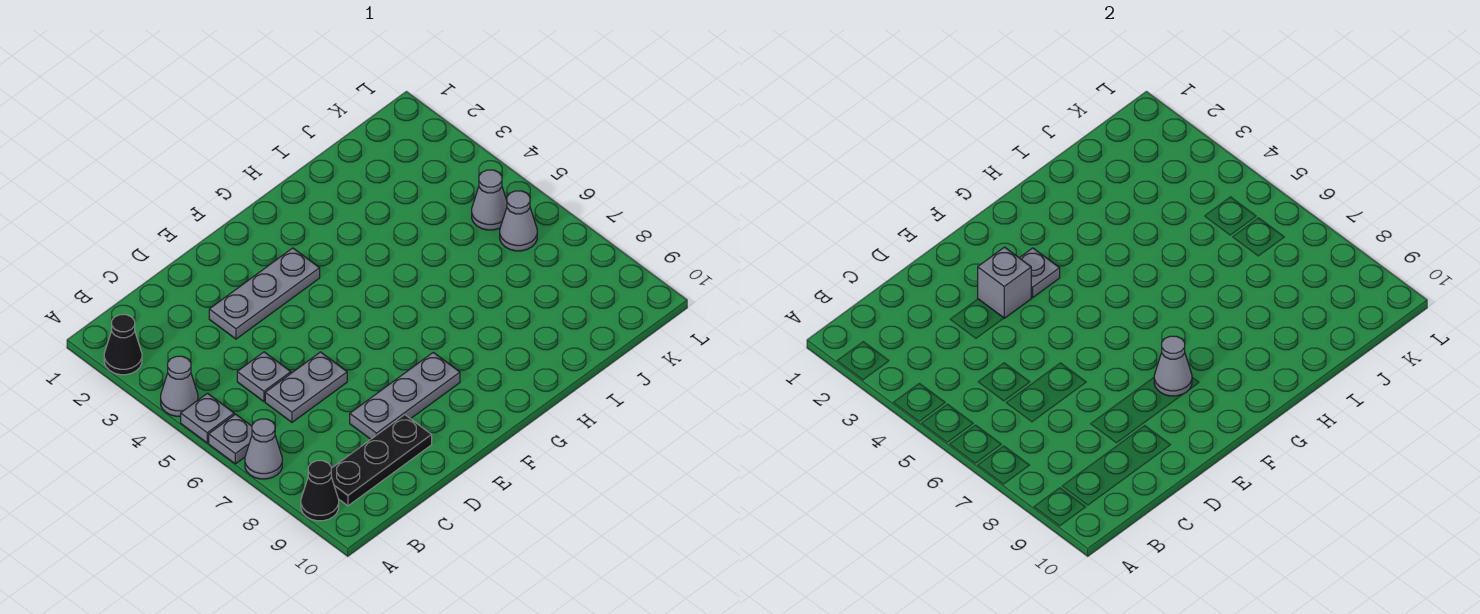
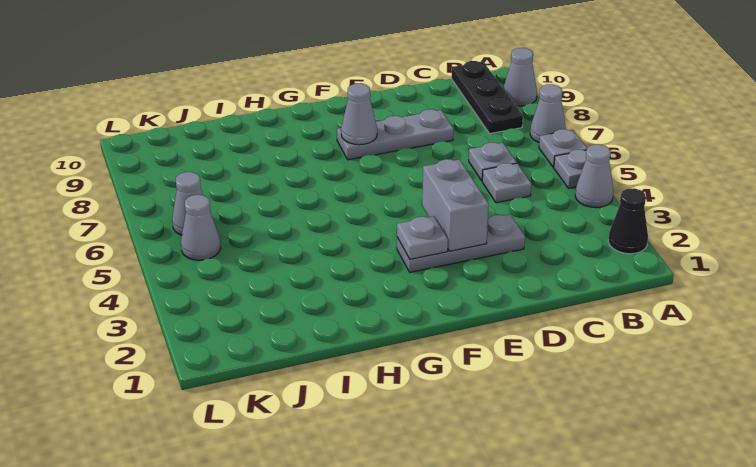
black 1x1 cone [301,461,339,521] -> grey 1x1 cone [503,48,537,106]
black 1x3 plate [331,415,432,506] -> black 1x3 plate turned to [452,61,523,134]
grey 1x2 plate [265,352,347,422] -> grey 1x1 plate [469,143,517,181]
grey 1x1 brick [978,247,1031,318] -> grey 1x2 brick [422,159,489,251]

